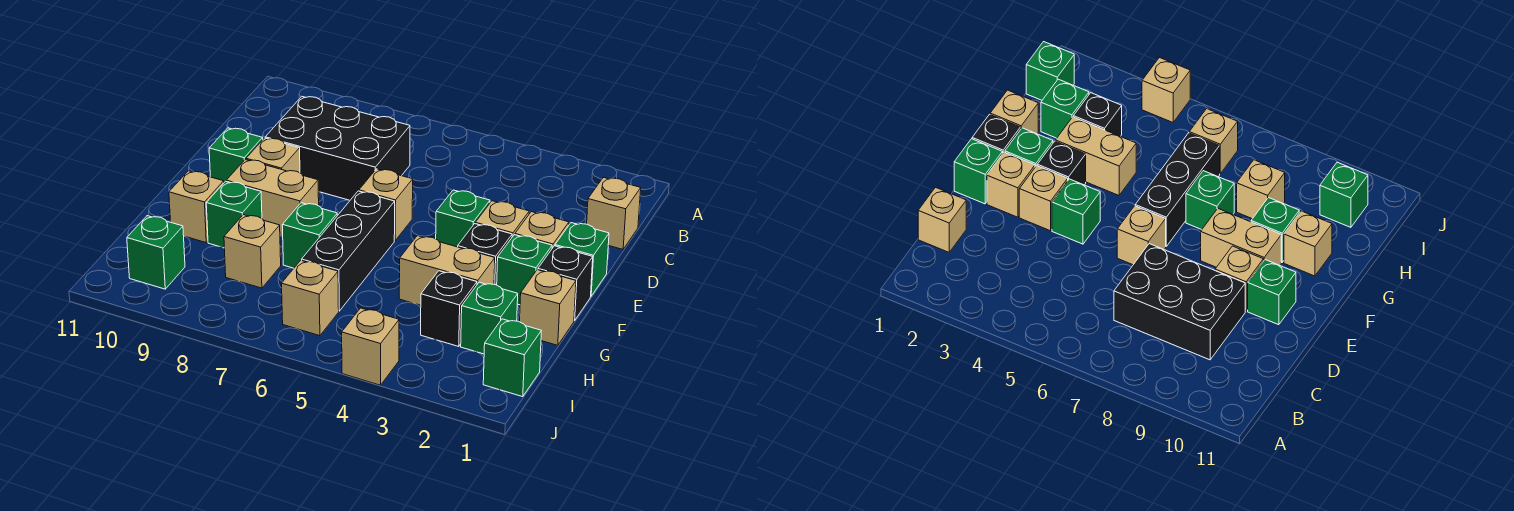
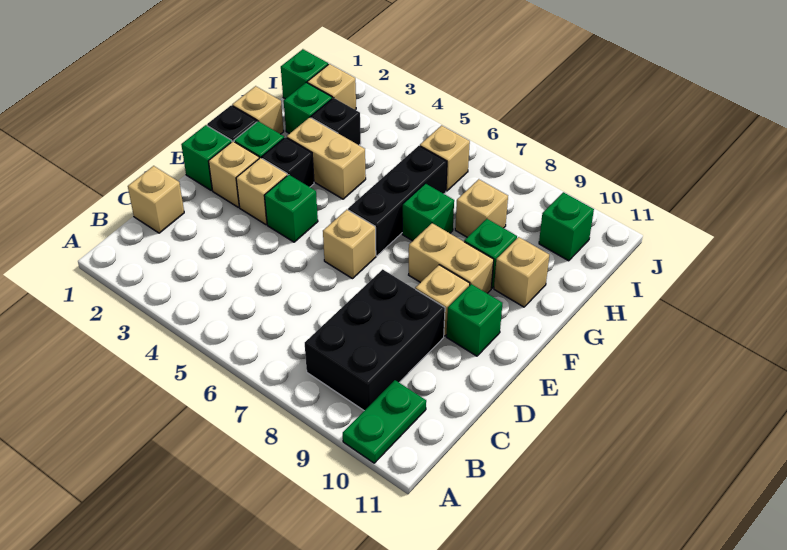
none -> green 1x2 plate [343,380,426,463]
black 2x3 brick [265,97,410,200] -> black 2x3 brick turned to [305,269,445,411]
tan 1x1 brick [342,308,399,385] -> tan 1x1 brick moved to [307,64,356,110]

